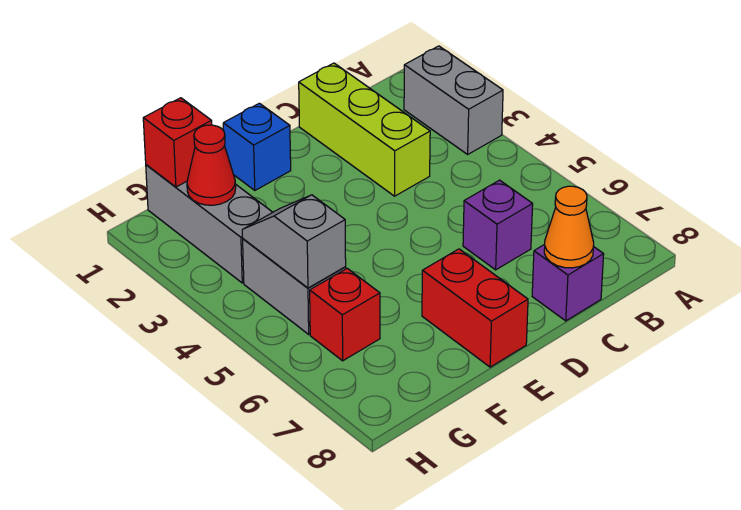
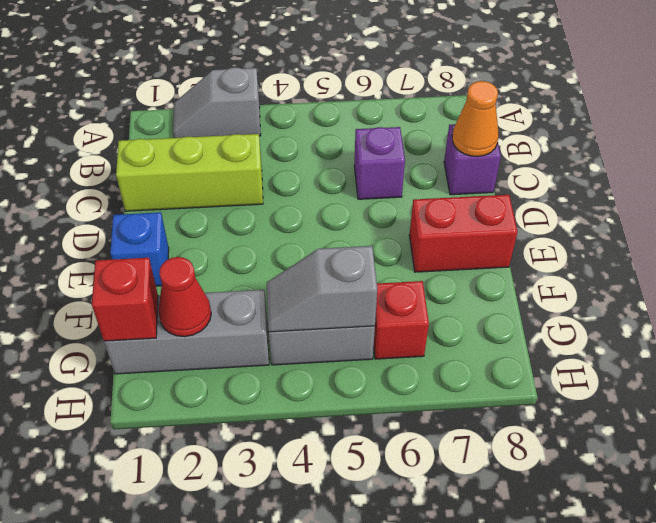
grey 1x2 brick [404,46,503,154] -> grey 1x2 slope [173,67,261,138]

